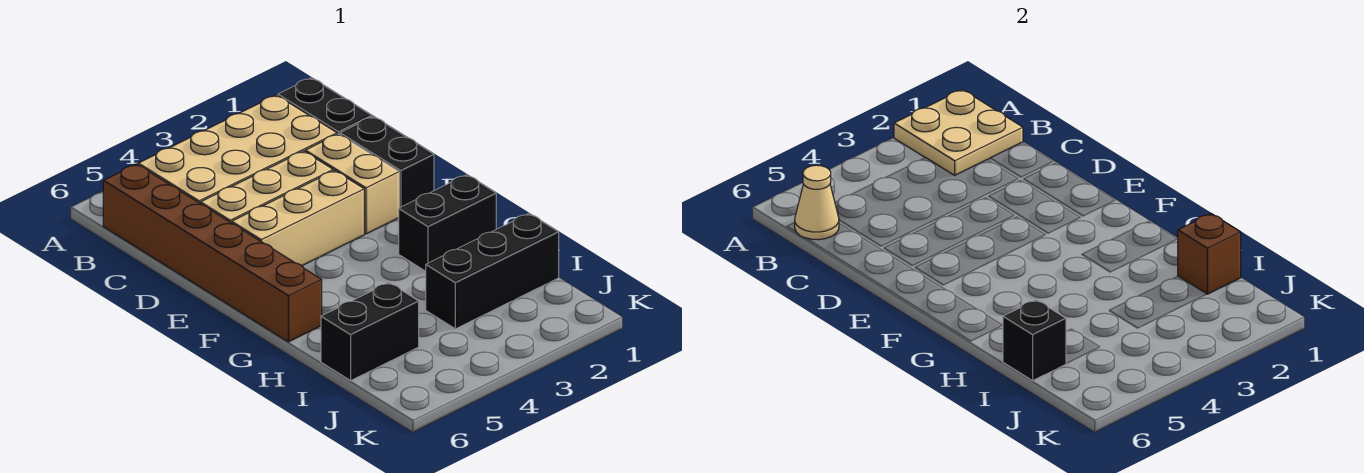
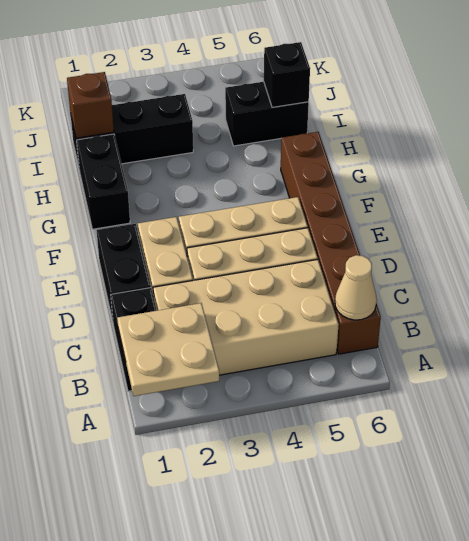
black 1x2 brick [399,175,496,271] -> black 1x2 brick turned to [77,134,130,229]

